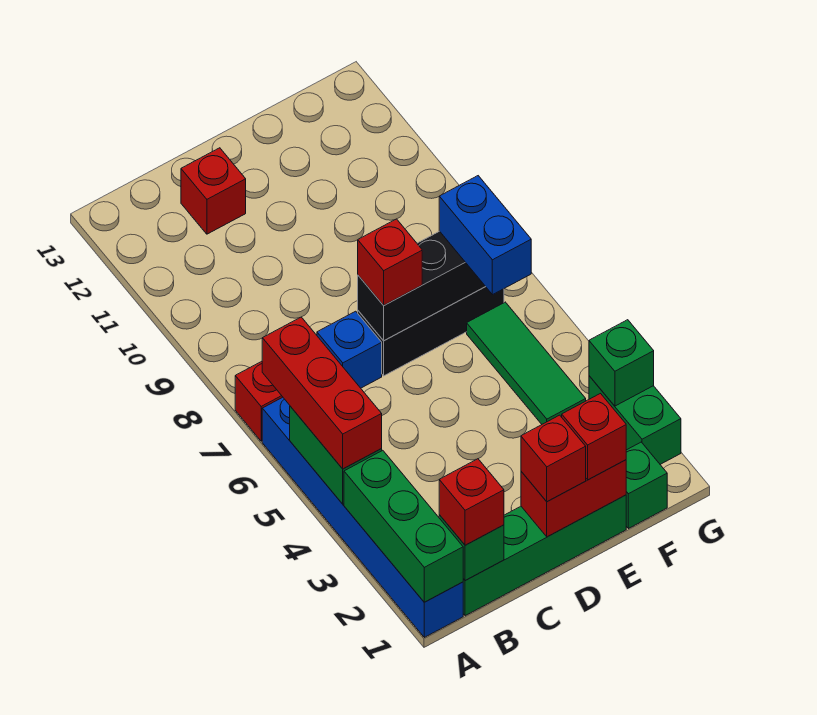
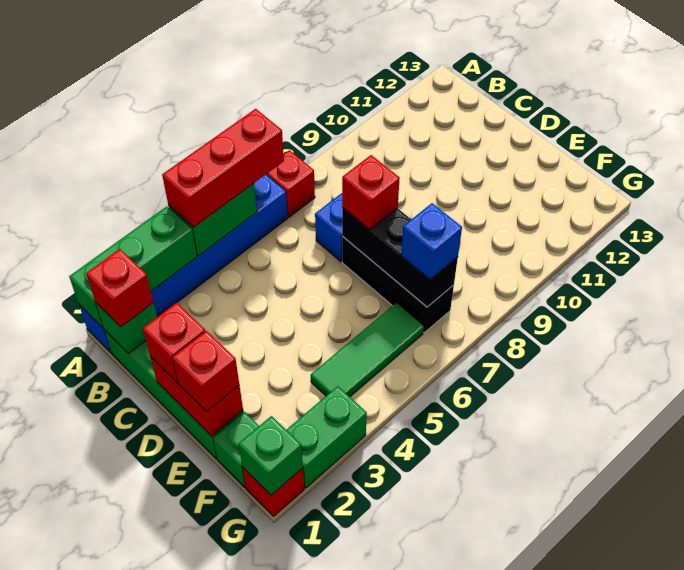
red 1x1 brick [181,148,246,234] -> red 1x1 brick moved to [242,467,304,516]
blue 1x2 brick [439,176,531,295] -> blue 1x1 brick [401,203,462,280]
green 1x1 brick [589,320,654,406] -> green 1x1 brick moved to [239,416,303,495]

